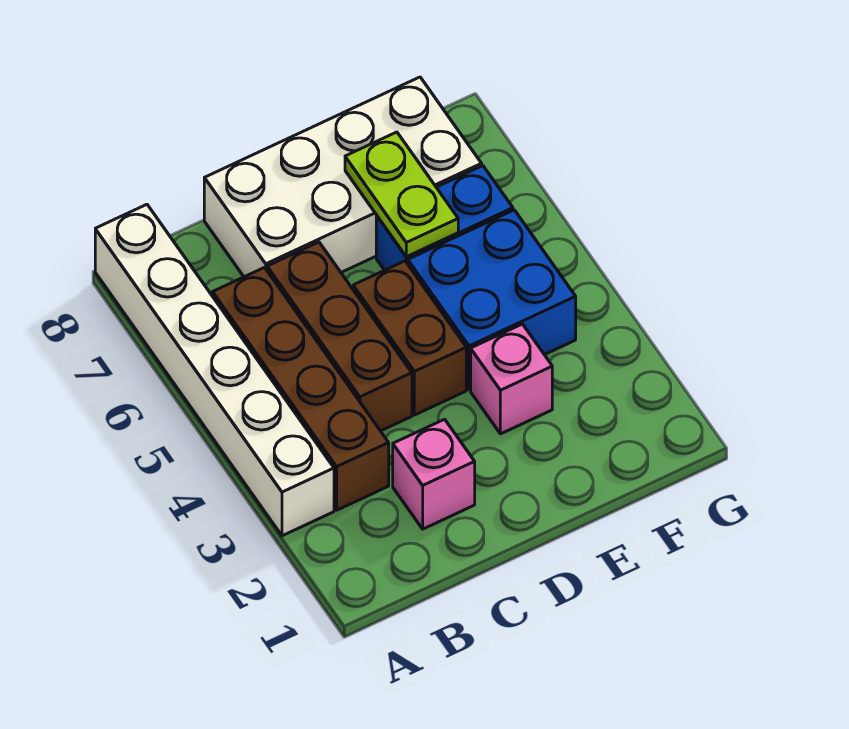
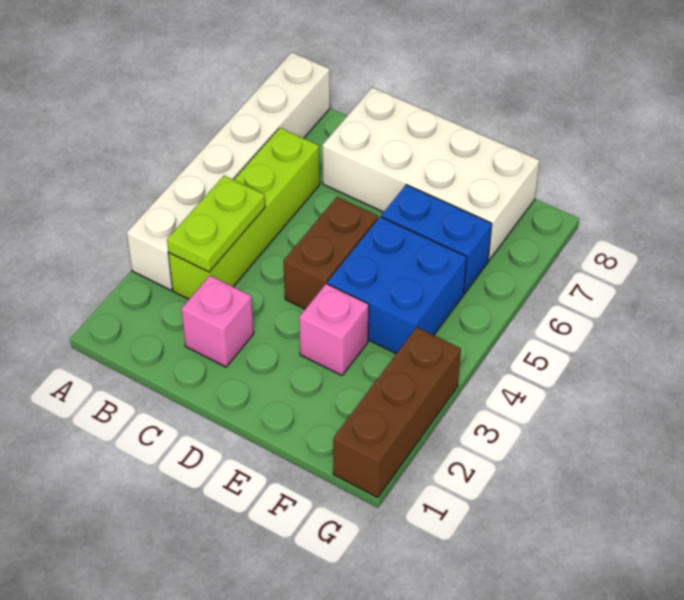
brown 1x4 brick [213,268,389,510] -> lime 1x4 brick [169,128,320,299]
brown 1x3 brick [267,242,412,431] -> brown 1x3 brick moved to [333,327,461,498]
lime 1x2 plate [345,132,458,257] -> lime 1x2 plate moved to [167,176,265,272]

